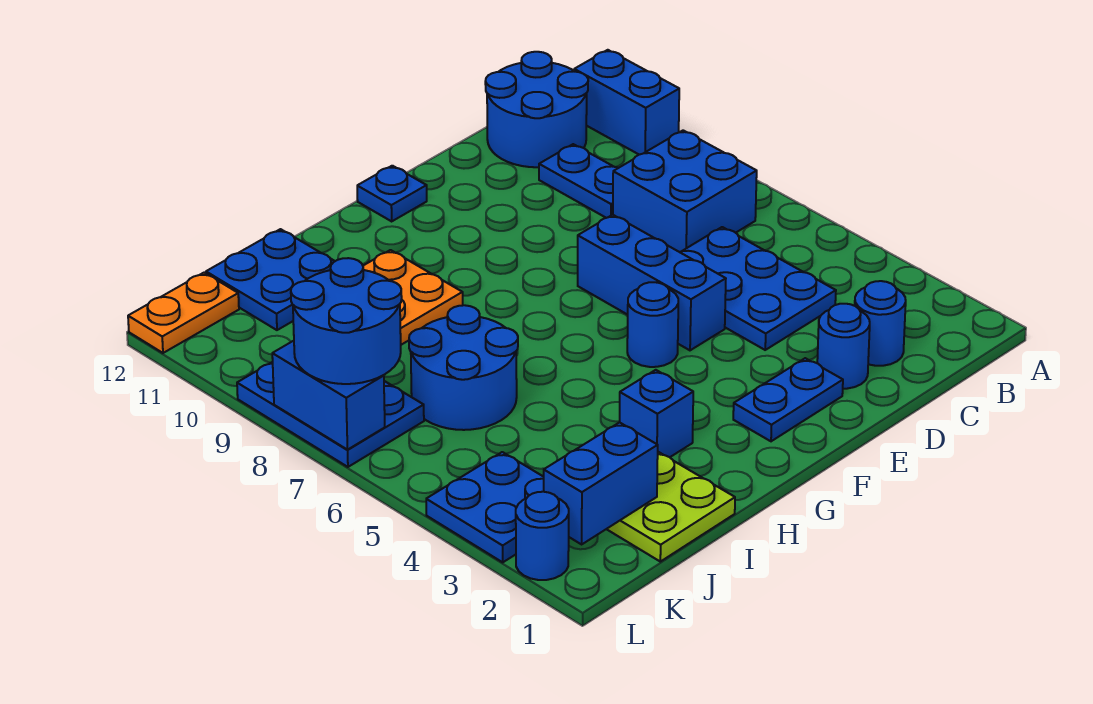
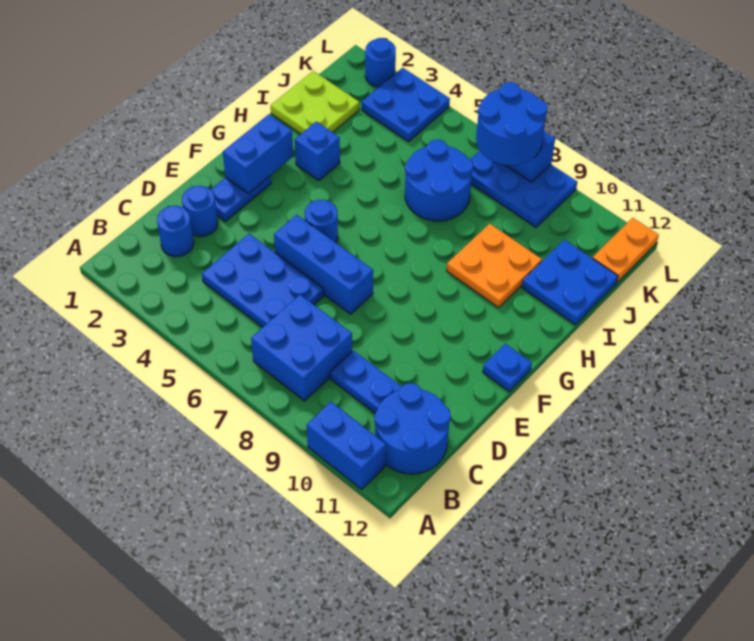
blue 1x2 brick [544,422,658,544] -> blue 1x2 brick moved to [223,114,293,194]

